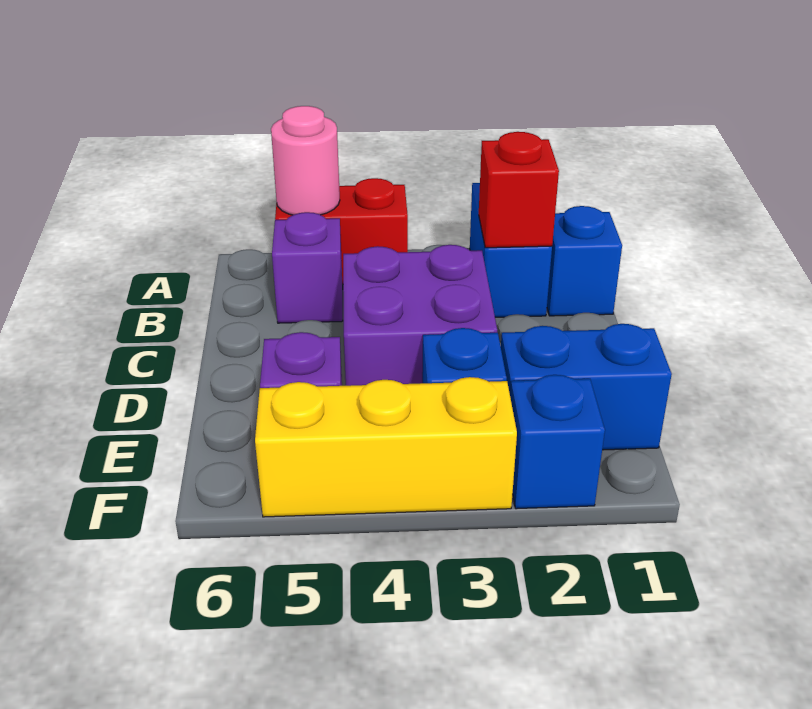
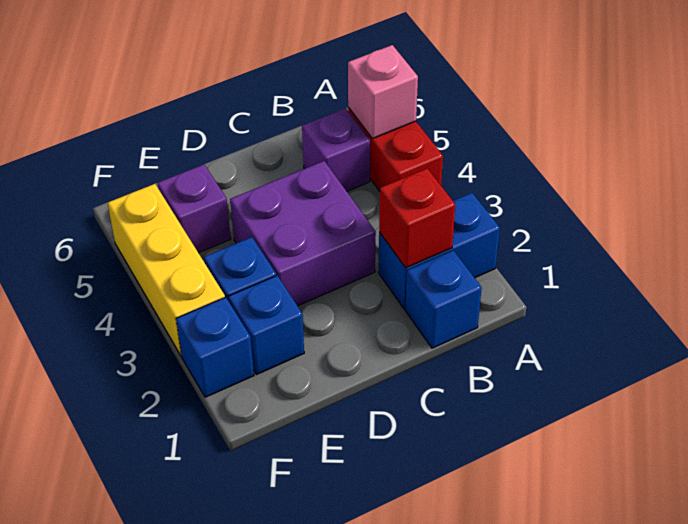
pink 1x1 round brick [271,106,340,215] -> pink 1x1 brick [348,45,418,139]
blue 1x2 brick [501,324,672,450] -> blue 1x1 brick [229,276,304,375]

